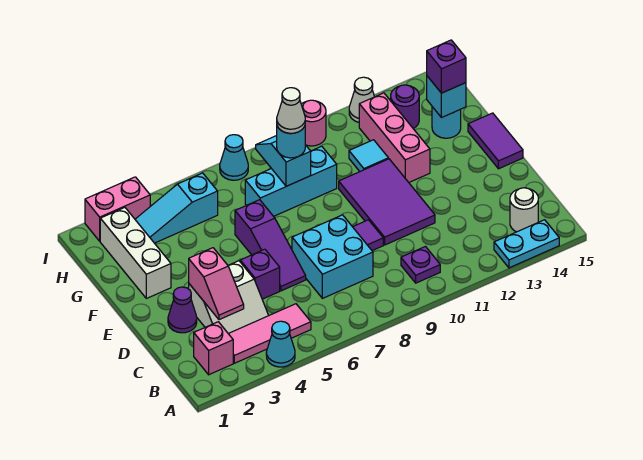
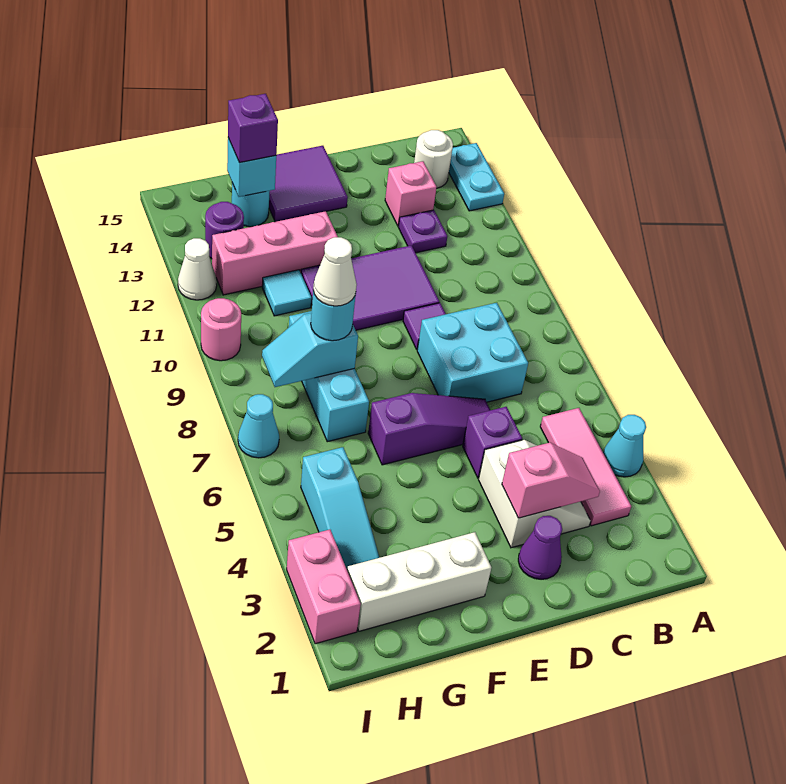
pink 1x1 brick [194,322,233,375] -> pink 1x1 brick moved to [385,161,437,226]
purple 1x1 plate [401,247,440,283] -> purple 1x1 plate moved to [398,210,447,253]
purple 1x2 tile [468,113,523,169] -> purple 2x2 tile [269,146,348,222]

